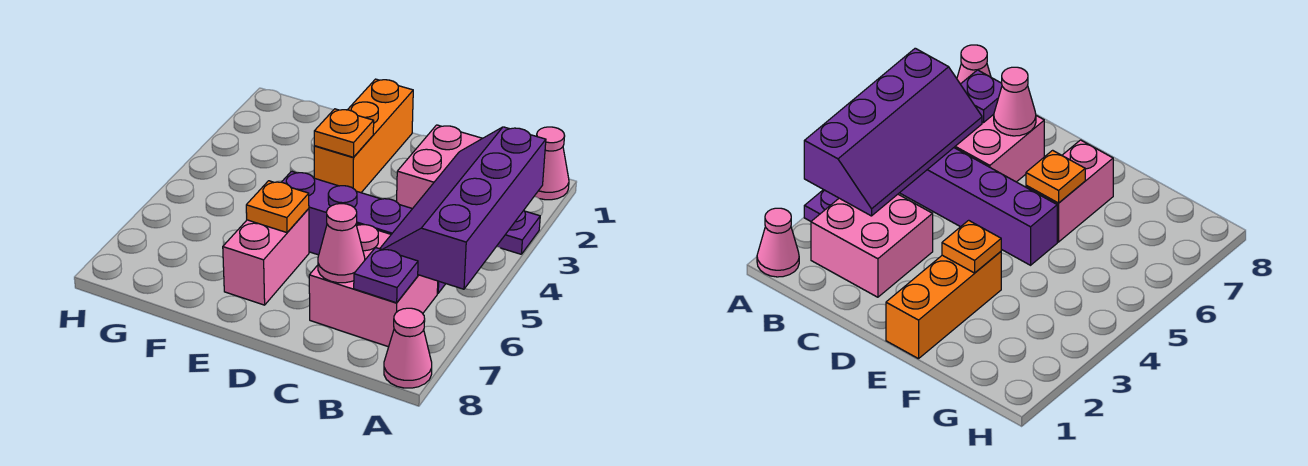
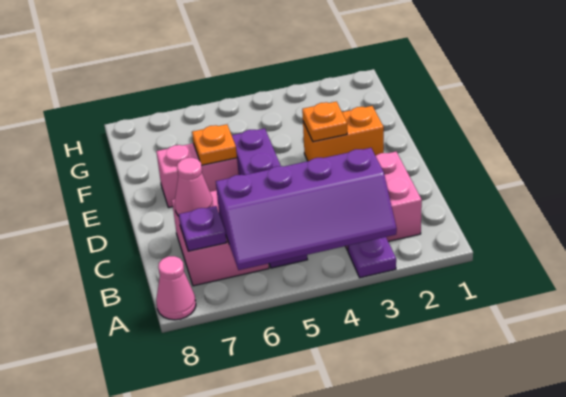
pink 1x1 cone [534,127,569,200] -> none
purple 2x4 slope [380,127,546,289] -> purple 2x4 slope turned to [216,148,397,270]
orange 1x3 brick [314,79,413,193] -> orange 1x2 brick [303,106,384,161]

